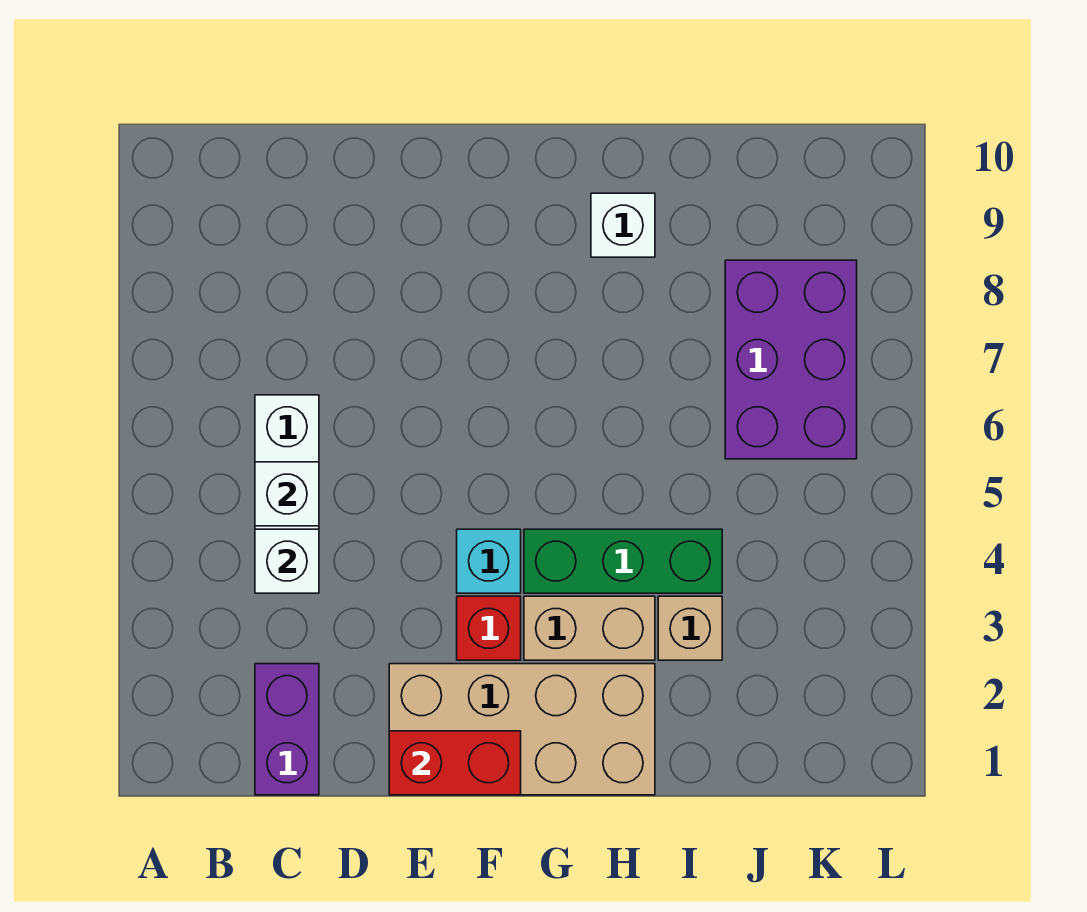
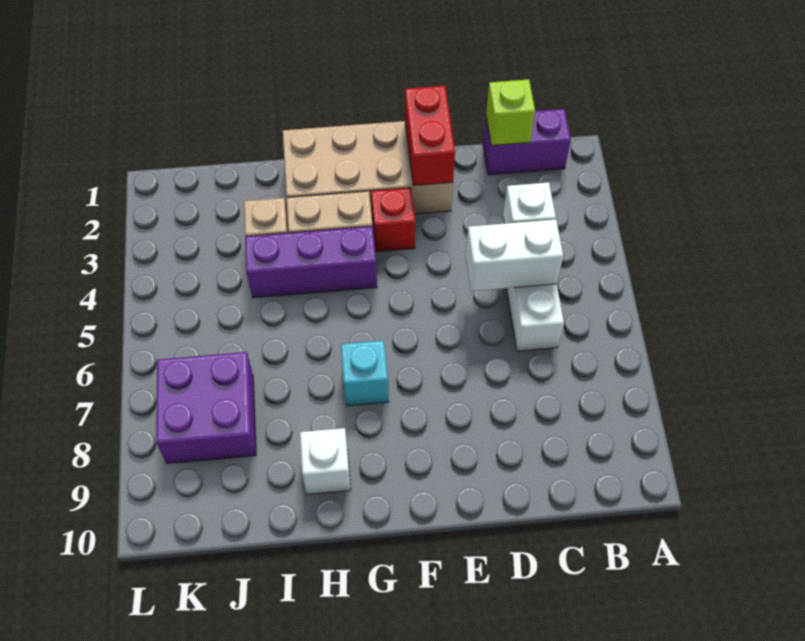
purple 1x2 brick [255,664,319,795] -> purple 1x2 brick turned to [483,109,571,175]
none -> lime 1x1 brick [486,79,535,145]
white 1x1 brick [255,462,319,526] -> white 1x2 brick [466,219,563,291]
red 1x2 brick [389,731,521,795] -> red 1x2 brick turned to [405,86,455,186]
cyan 1x1 brick [457,529,521,593] -> cyan 1x1 brick moved to [341,340,389,406]
green 1x3 brick [524,529,722,593] -> purple 1x3 brick [245,226,377,298]
purple 2x3 brick [725,260,857,459] -> purple 2x2 brick [156,352,256,464]

